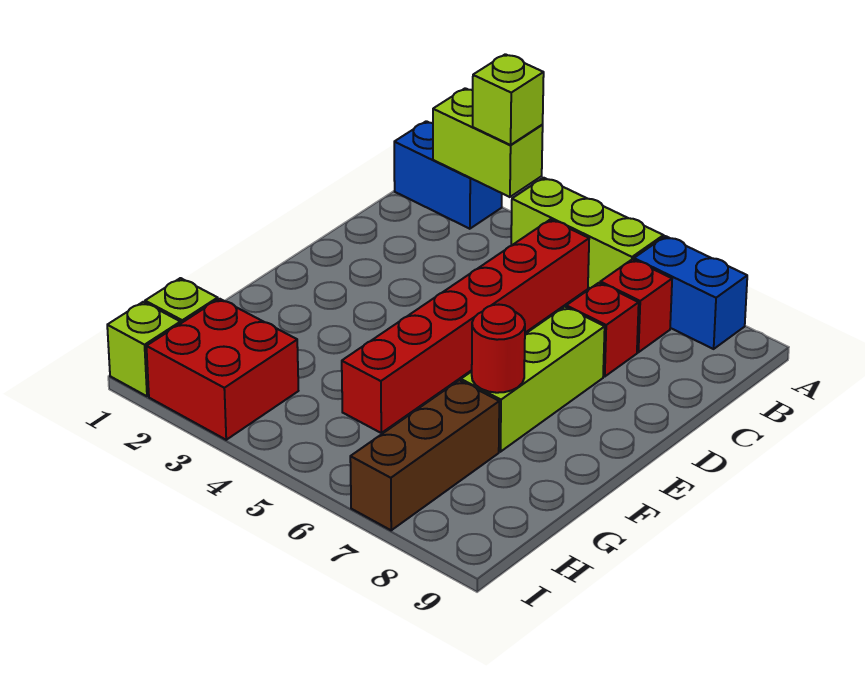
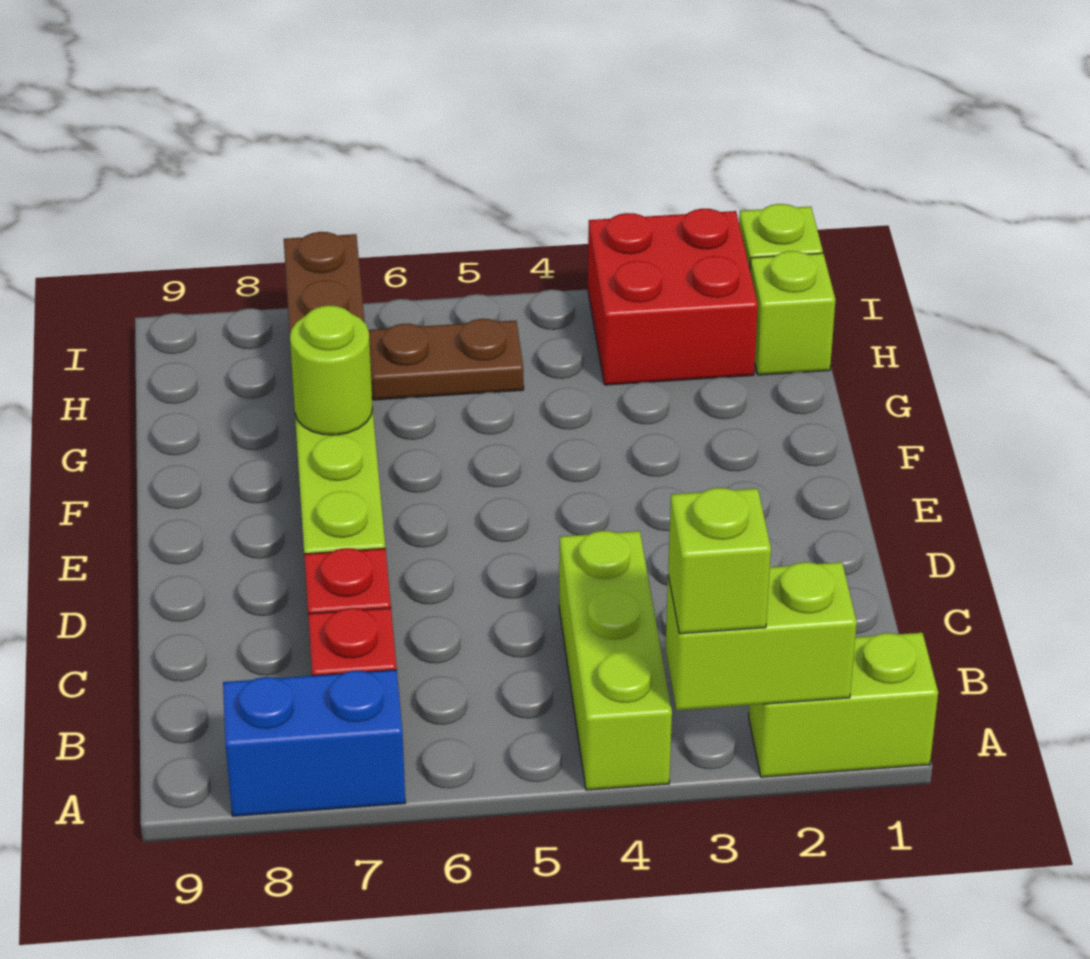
blue 1x2 brick [394,121,502,229] -> lime 1x2 brick [749,633,938,777]
lime 1x3 brick [511,178,664,288] -> lime 1x3 brick turned to [559,531,672,790]
red 1x6 brick [342,219,589,433] -> none
red 1x1 round brick [472,305,525,393] -> lime 1x1 round brick [290,305,373,435]
none -> brown 1x2 plate [368,319,524,400]

